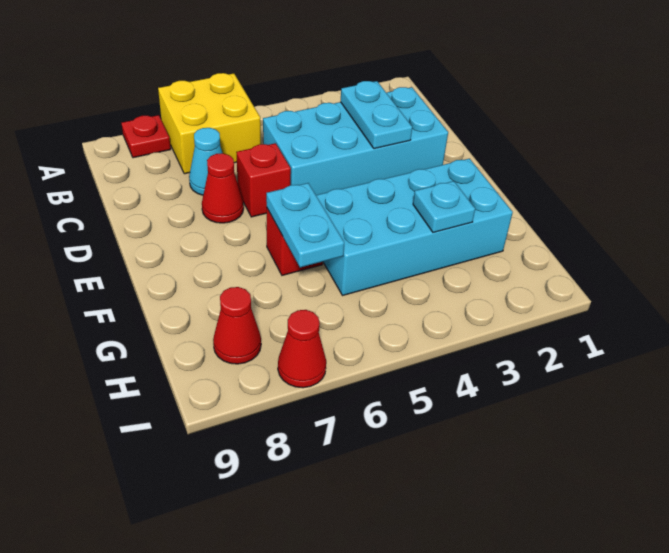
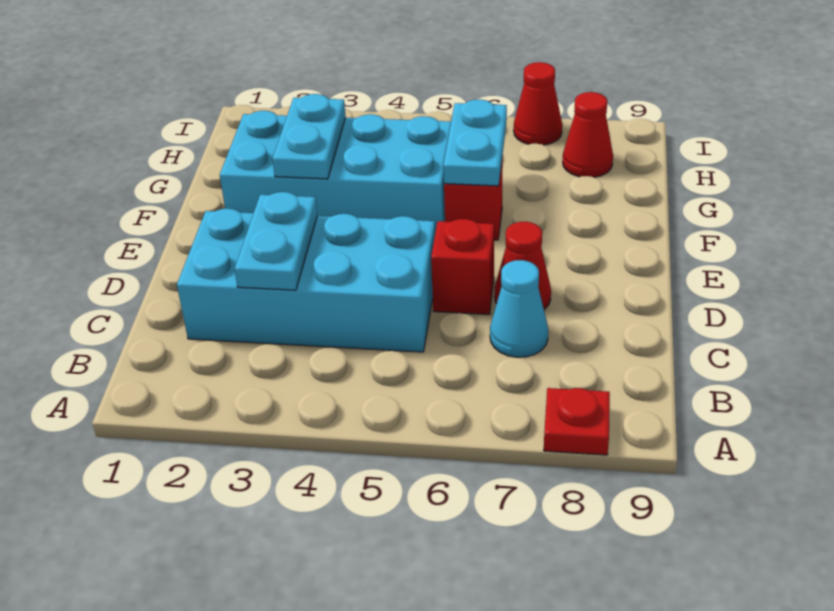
yellow 2x2 brick [158,73,261,174] -> none
cyan 1x1 plate [413,181,475,232] -> cyan 1x2 plate [272,94,346,179]

